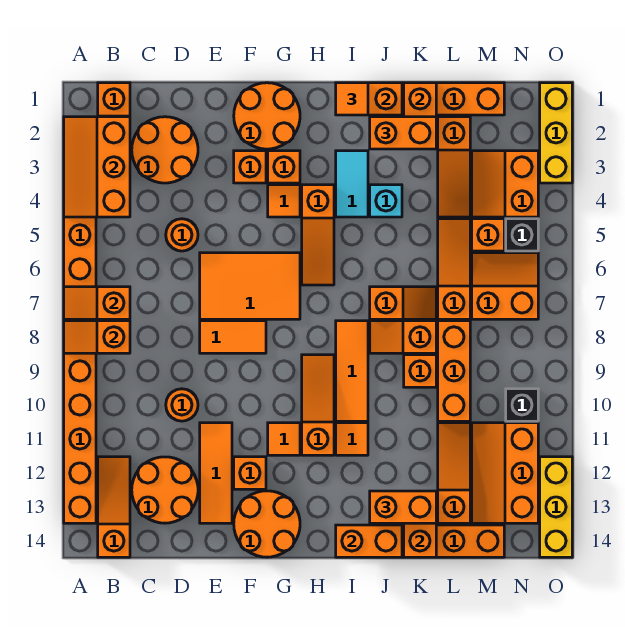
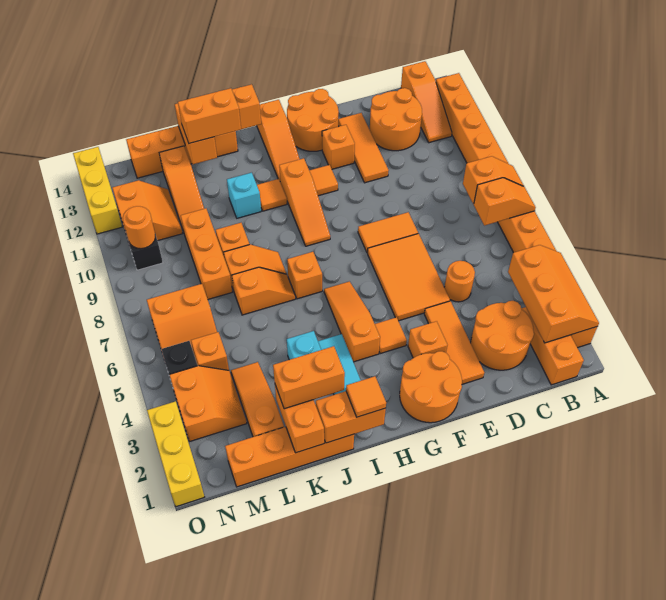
orange 1x1 round brick [166,389,198,421] -> orange 1x1 round brick moved to [123,206,155,249]
orange 2x3 tile [200,253,300,319] -> orange 2x3 tile turned to [368,234,450,321]
orange 1x1 brick [268,151,300,183] -> orange 1x1 brick moved to [287,252,322,299]
orange 1x3 tile [336,321,368,421] -> orange 1x3 tile moved to [424,301,484,384]
orange 1x2 slope [370,287,436,319] -> orange 1x2 slope turned to [232,267,295,315]
none -> cyan 1x1 brick [227,173,261,218]
orange 1x3 slope [438,219,470,319] -> orange 1x3 slope moved to [257,100,299,180]
orange 2x3 slope [472,423,538,523] -> orange 2x2 slope [113,180,183,241]

